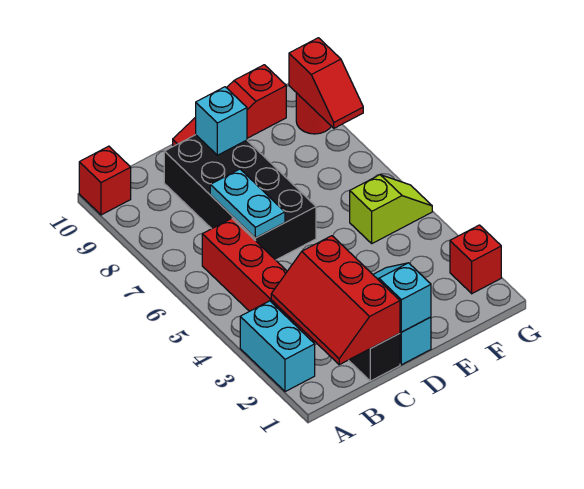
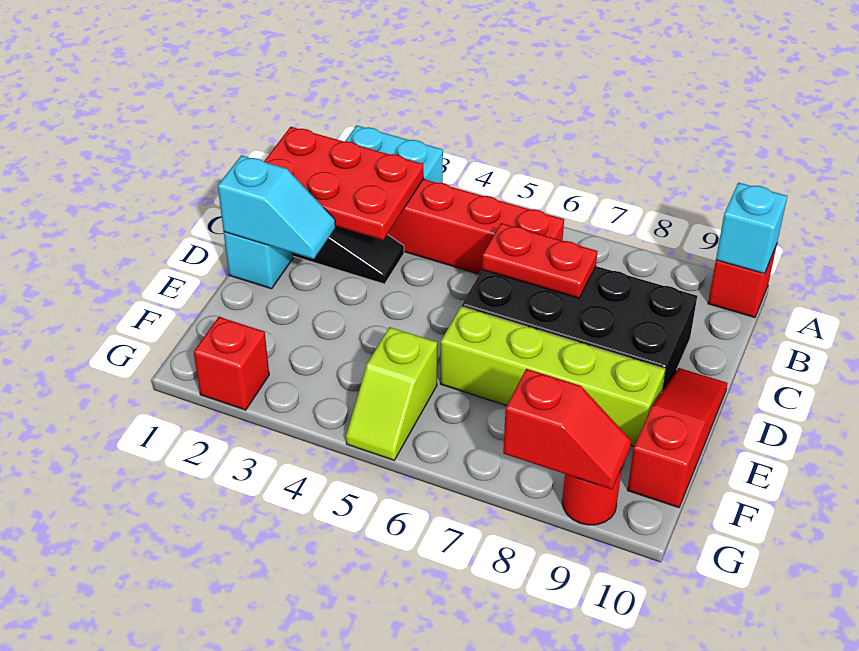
red 2x3 slope [271,236,400,365] -> red 2x3 plate [264,127,424,240]
cyan 1x2 plate [210,169,285,238] -> red 1x2 plate [482,223,597,298]
cyan 1x1 brick [196,87,247,155] -> cyan 1x1 brick moved to [716,183,787,274]
none -> lime 1x4 brick [440,307,665,446]
red 1x2 slope [289,38,363,128] -> red 1x2 slope turned to [503,369,631,489]

